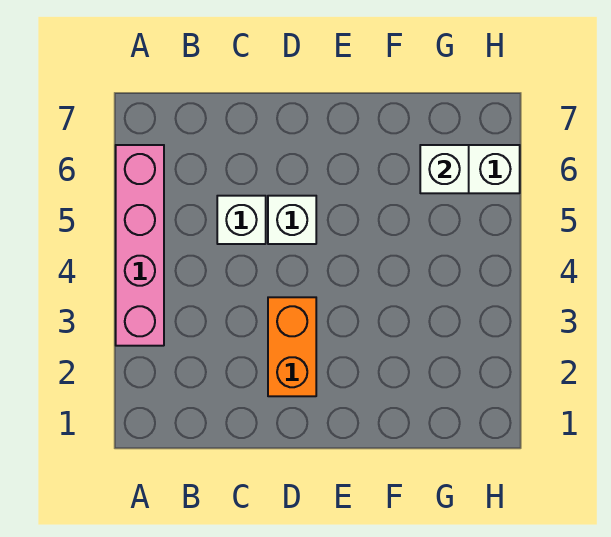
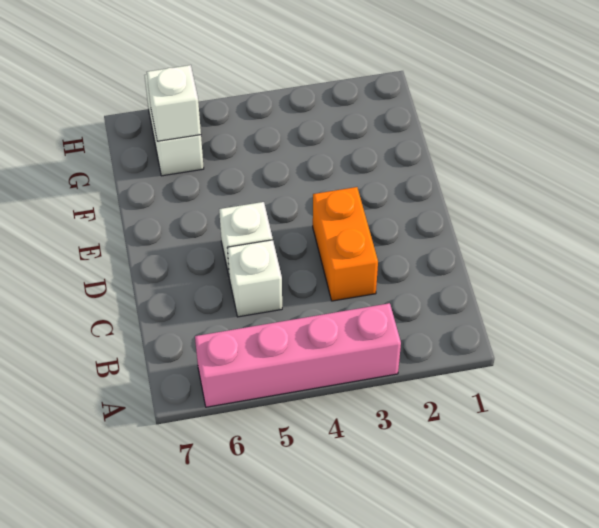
orange 1x2 brick [268,297,316,396] -> orange 1x2 brick turned to [313,187,378,301]

